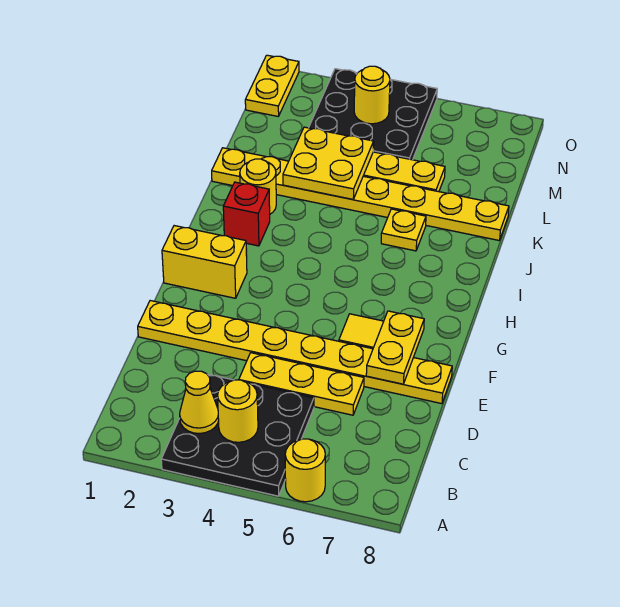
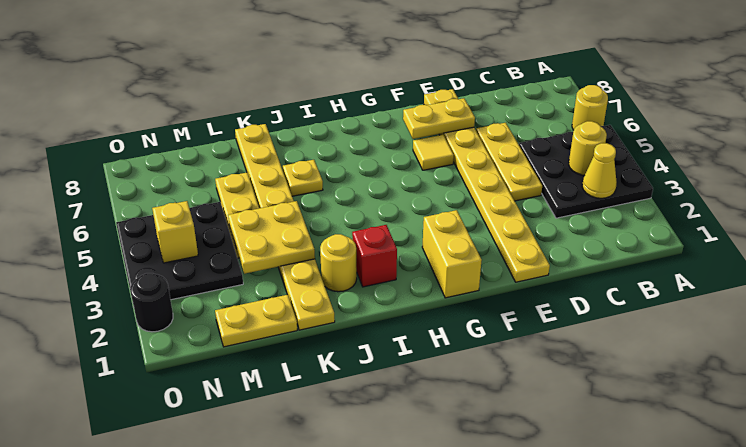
yellow 1x2 plate [245,55,299,116] -> yellow 1x2 plate moved to [215,295,297,347]
yellow 1x1 round brick [354,66,390,124] -> yellow 1x1 brick [152,201,198,263]
none -> black 1x1 round brick [131,273,173,332]

